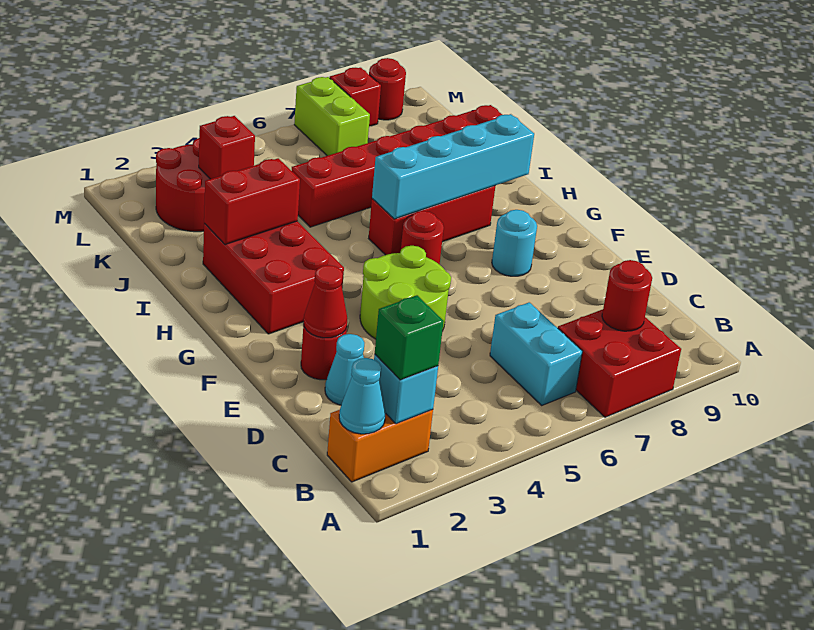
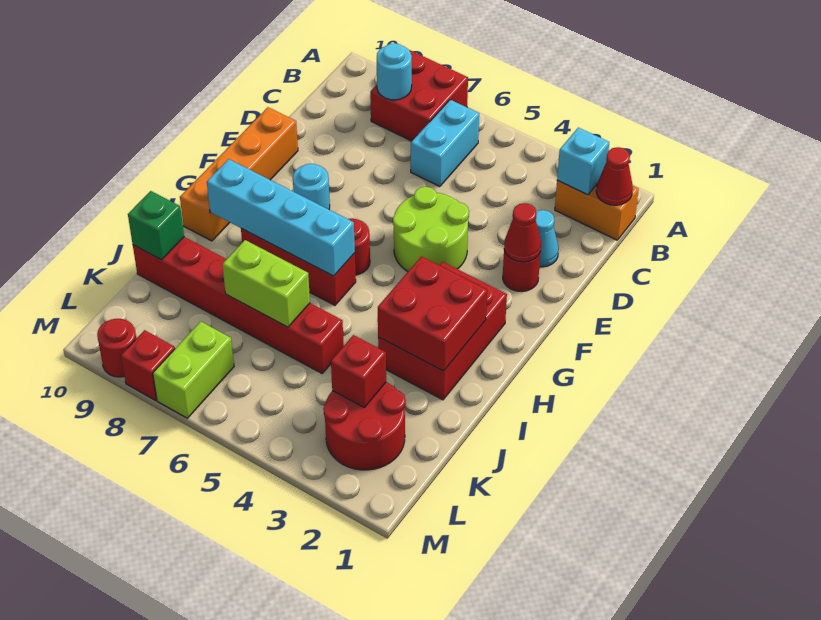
cyan 1x1 cone [339,358,386,434] -> red 1x1 cone [596,147,633,205]
green 1x1 brick [375,295,444,380] -> green 1x1 brick moved to [128,191,184,260]
red 1x1 round brick [602,260,652,331] -> cyan 1x1 round brick [377,43,412,100]
none -> orange 1x4 brick [180,107,298,241]
red 1x2 brick [204,158,300,245] -> red 2x2 brick [378,256,487,371]
none -> lime 1x2 brick [222,240,310,327]

